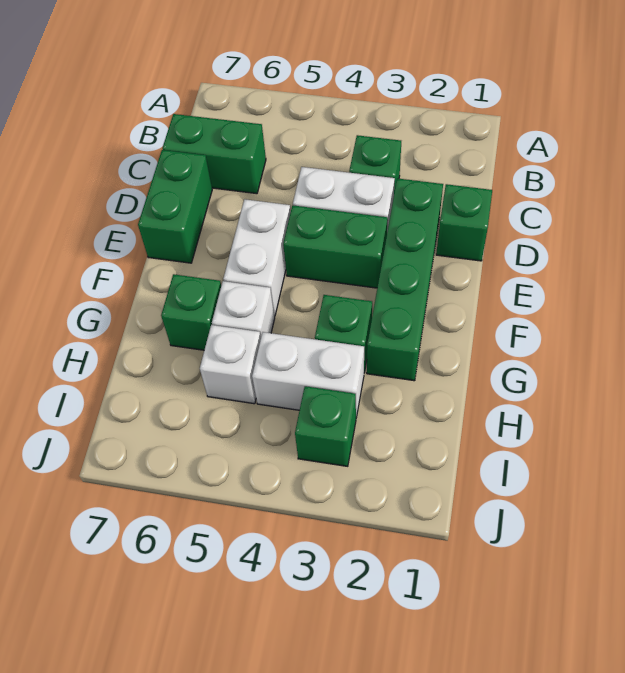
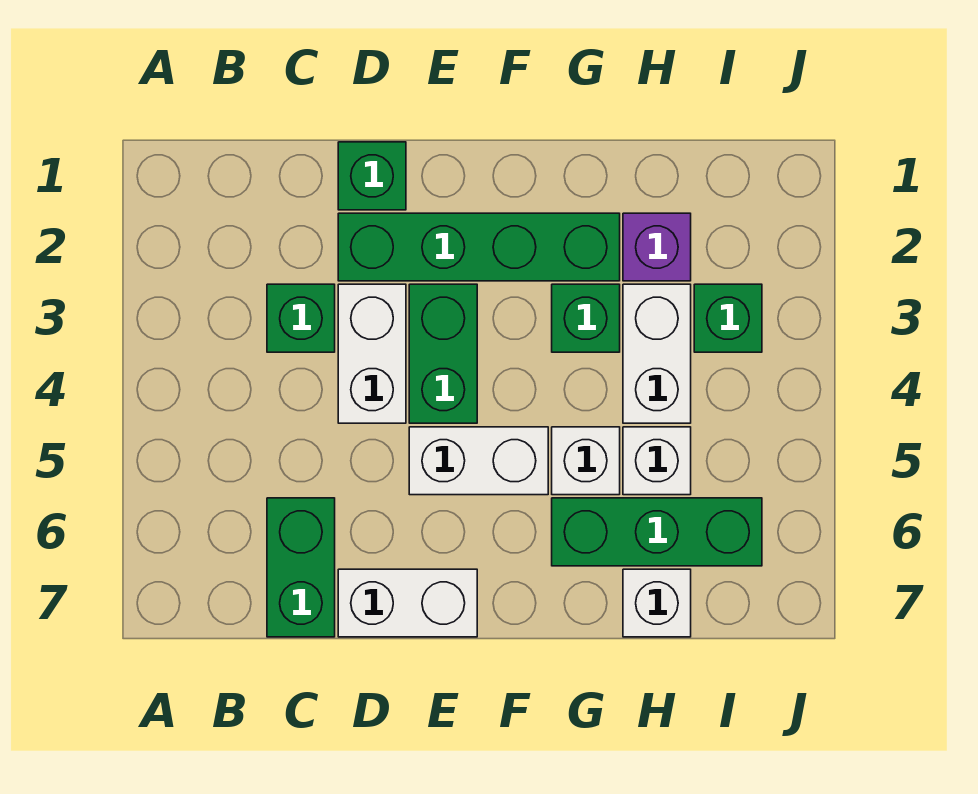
green 1x2 brick [138,150,212,263] -> white 1x2 brick [338,569,477,637]
green 1x1 brick [161,274,221,350] -> green 1x3 brick [552,498,762,566]
none -> purple 1x1 brick [623,213,691,281]
none -> white 1x1 brick [623,569,691,637]

